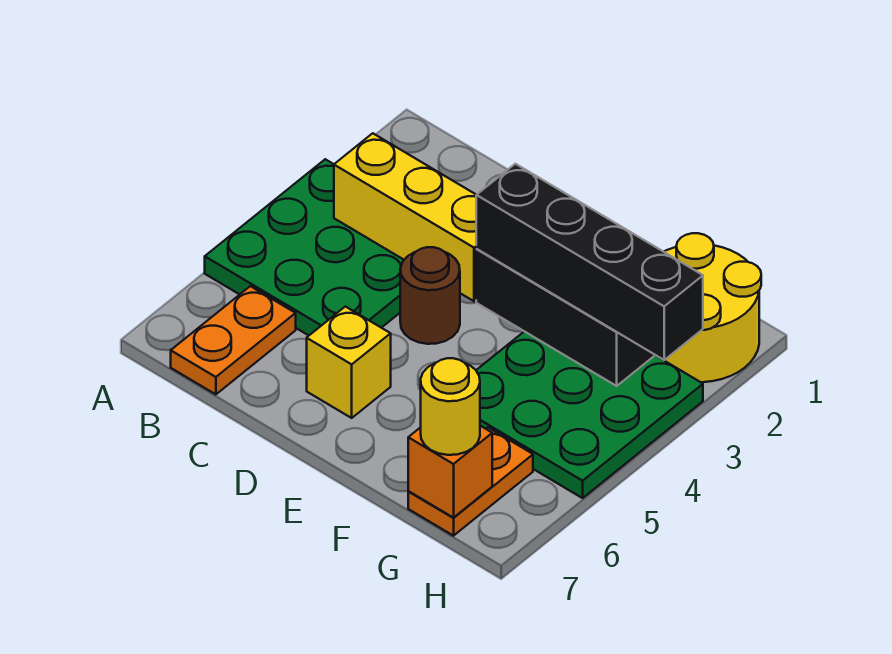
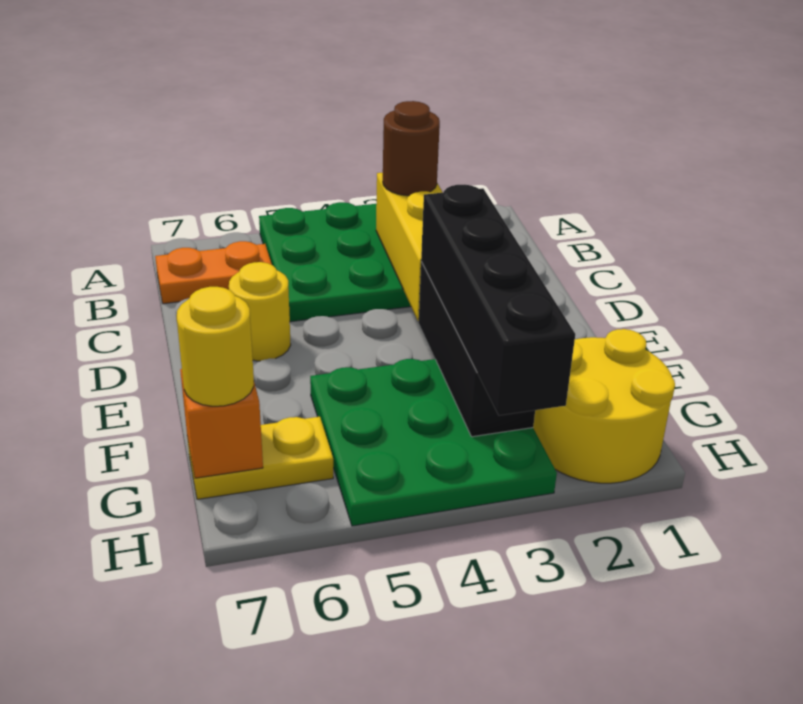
brown 1x1 round brick [400,247,460,344] -> brown 1x1 round brick moved to [383,101,440,196]
yellow 1x1 brick [307,307,391,418] -> yellow 1x1 round brick [229,262,291,361]
orange 1x2 plate [408,428,533,536] -> yellow 1x2 plate [188,417,333,499]

